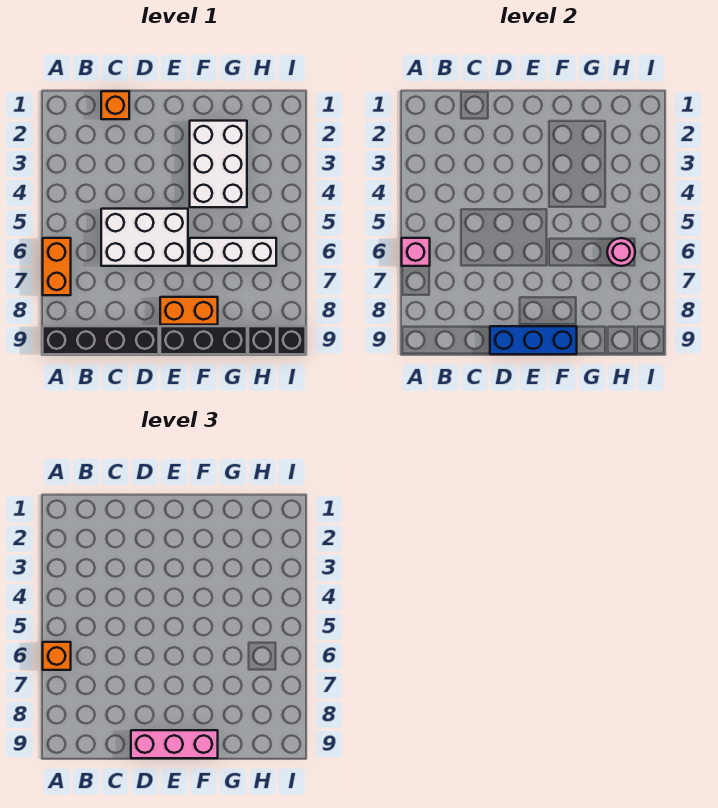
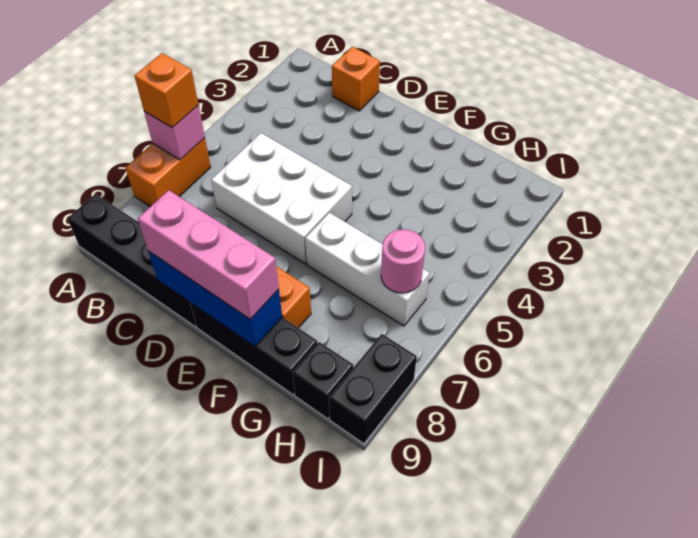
white 2x3 brick [190,121,247,207] -> none
black 1x1 brick [278,326,306,354] -> black 1x2 brick [329,334,417,444]

